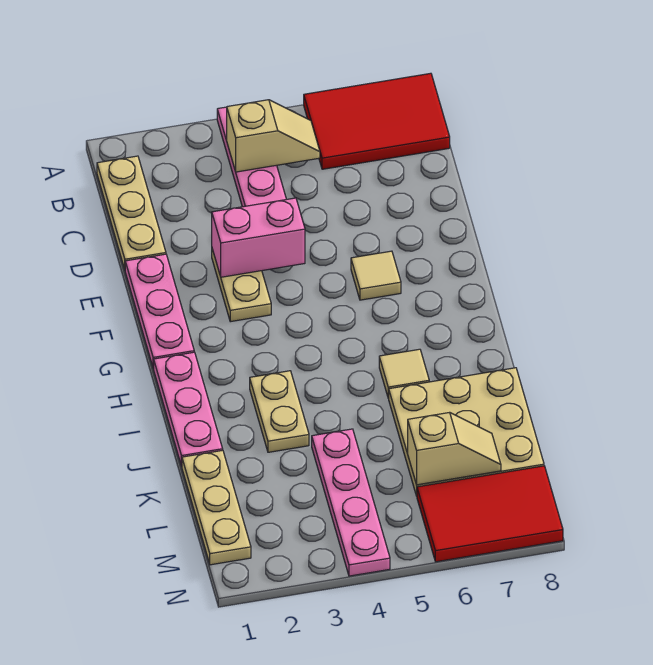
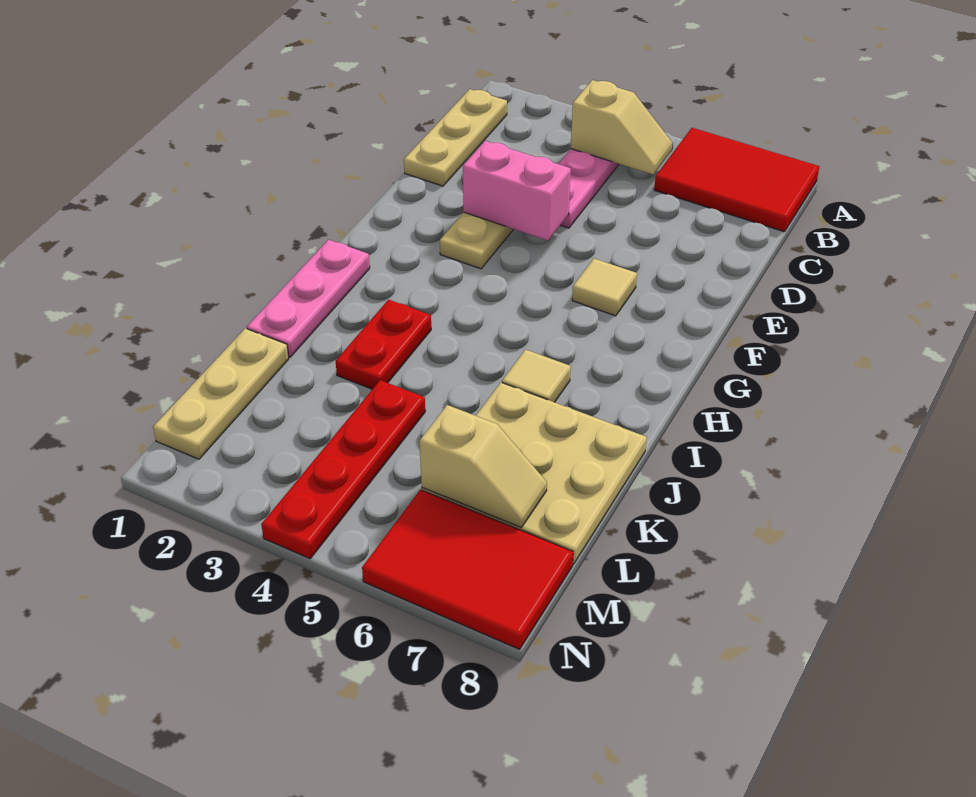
pink 1x3 plate [125,254,194,369] -> none
tan 1x2 plate [250,371,309,452] -> red 1x2 plate [336,300,431,389]
pink 1x4 plate [312,429,390,576] -> red 1x4 plate [261,380,425,559]

